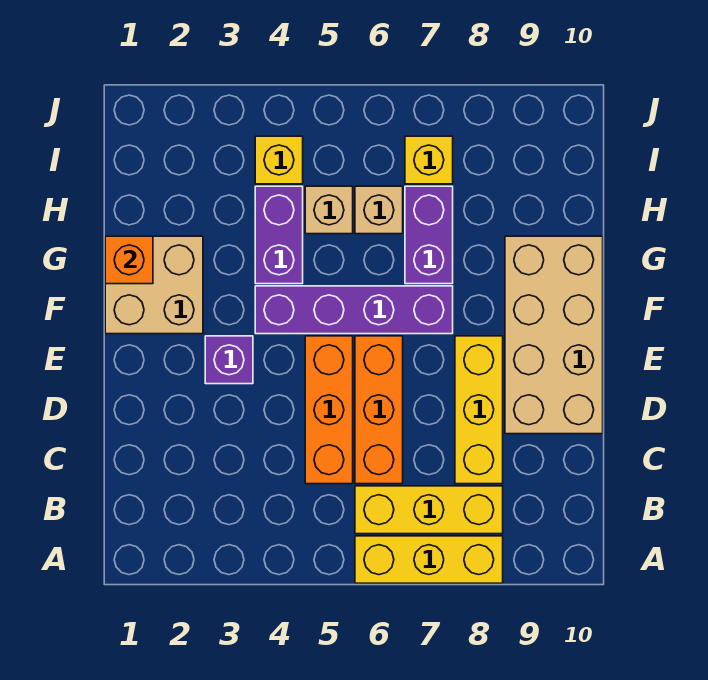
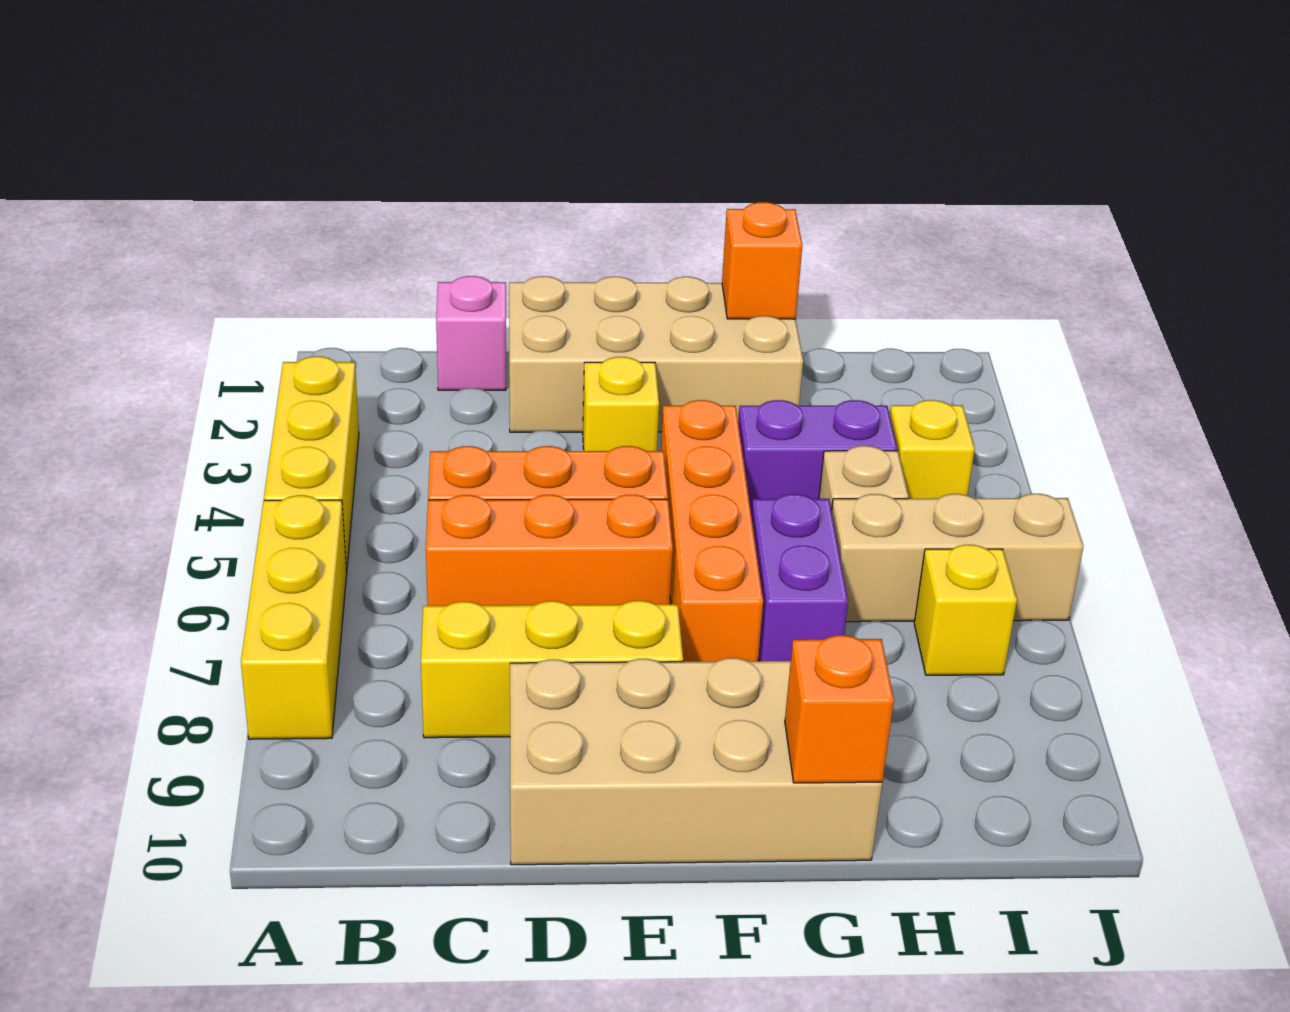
yellow 1x3 brick [355,486,503,534] -> yellow 1x3 brick moved to [264,356,359,572]
none -> pink 1x1 brick [436,276,506,390]
purple 1x1 brick [205,336,253,384] -> yellow 1x1 brick [583,357,659,451]
tan 2x2 brick [105,236,203,334] -> tan 2x4 brick [509,276,803,432]
purple 1x4 brick [255,286,453,334] -> orange 1x4 brick [661,400,763,662]
purple 1x2 brick [405,186,453,284] -> purple 1x2 brick turned to [751,494,848,661]
none -> orange 1x1 brick [785,635,894,783]
tan 1x1 brick [355,186,403,234] -> tan 1x3 brick [832,494,1084,622]

